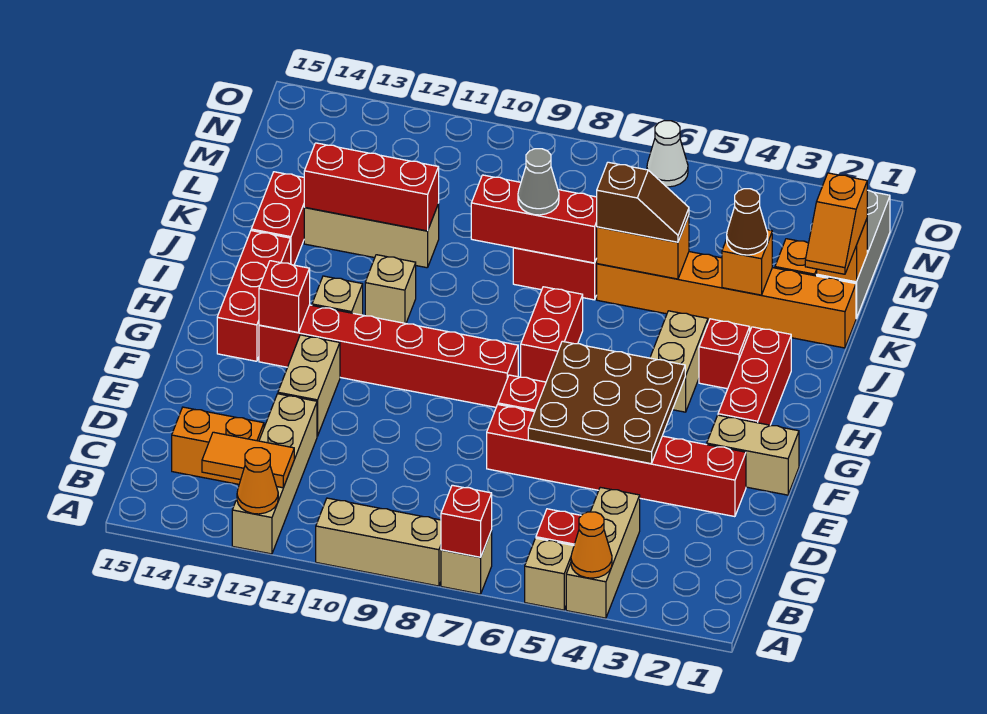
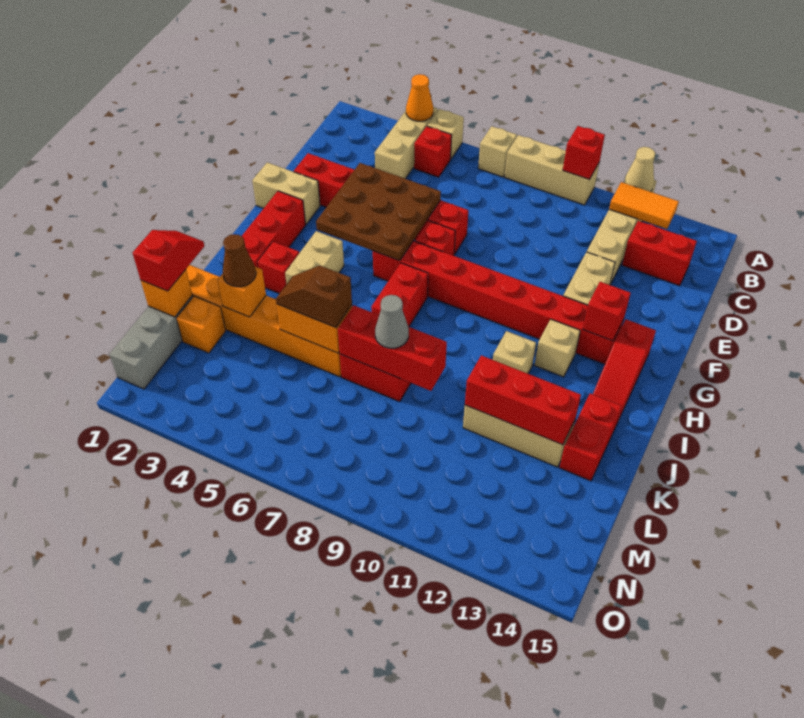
red 1x1 brick [441,485,492,557] -> red 1x1 brick moved to [563,126,605,180]
orange 1x1 cone [237,448,278,514] -> tan 1x1 cone [624,147,655,192]
orange 1x2 brick [172,407,264,484] -> red 1x2 brick [622,221,697,286]
red 1x6 brick [259,305,518,407] -> red 1x8 brick [373,241,623,364]
red 1x3 brick [217,231,291,361] -> red 1x3 slope [593,319,656,425]
orange 1x2 slope [805,173,867,274] -> red 1x2 slope [133,230,204,291]
white 1x1 cone [647,121,688,187] -> none

